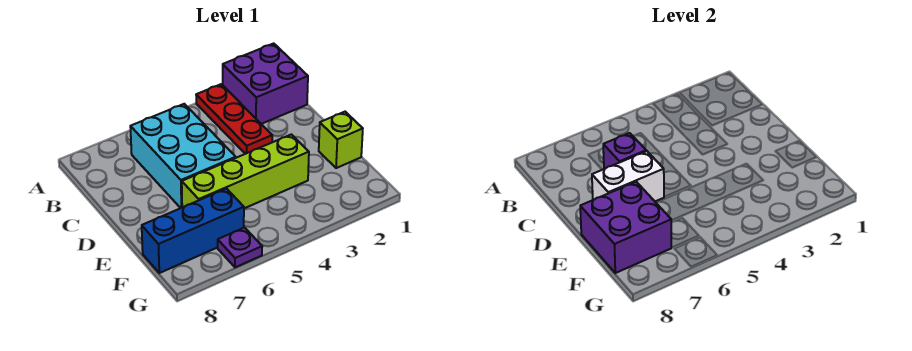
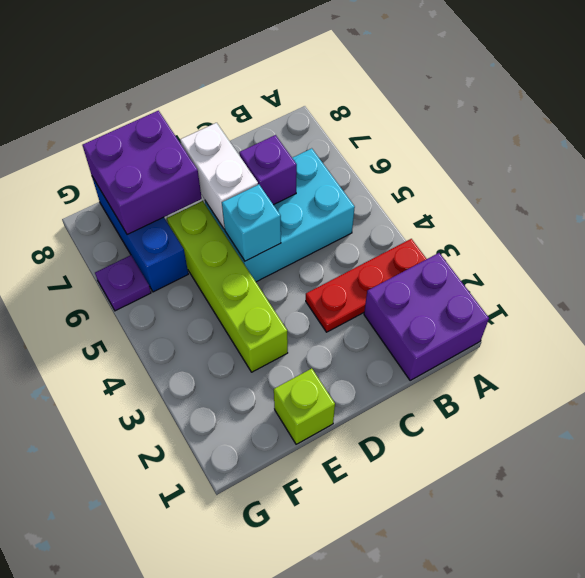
none -> cyan 1x1 brick [222,184,281,261]

